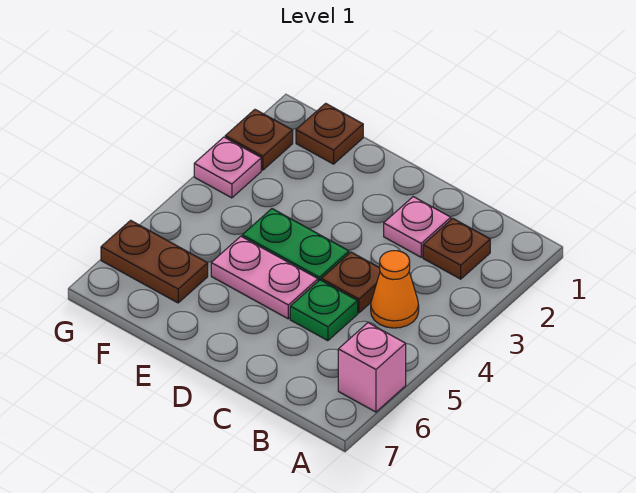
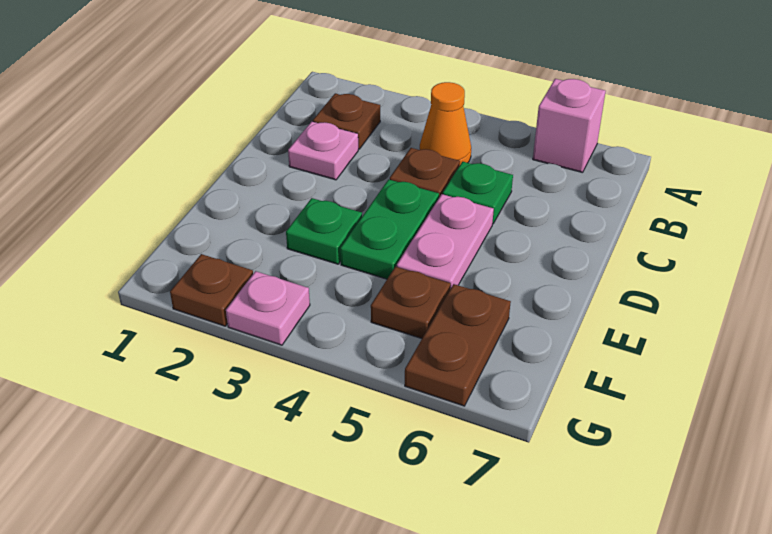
none -> green 1x1 plate [286,198,362,264]
brown 1x1 plate [296,103,363,164] -> brown 1x1 plate moved to [371,267,451,339]

